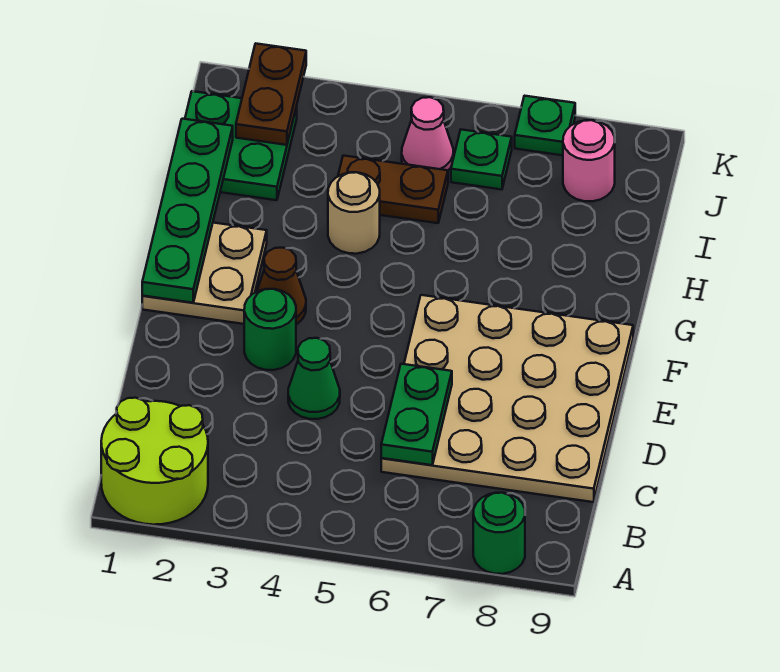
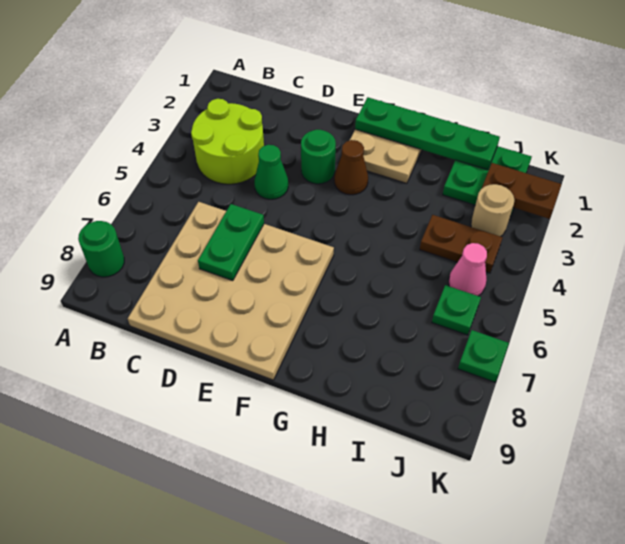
lime 2x2 round brick [101,398,208,525] -> lime 2x2 round brick moved to [191,99,264,184]
green 1x2 plate [381,364,452,465] -> green 1x2 plate turned to [198,204,264,281]
tan 1x1 round brick [328,172,380,254] -> tan 1x1 round brick moved to [471,184,514,237]
brown 1x2 plate [338,156,448,223] -> brown 1x2 plate turned to [420,215,503,273]
pink 1x1 round brick [563,120,615,201] -> none

